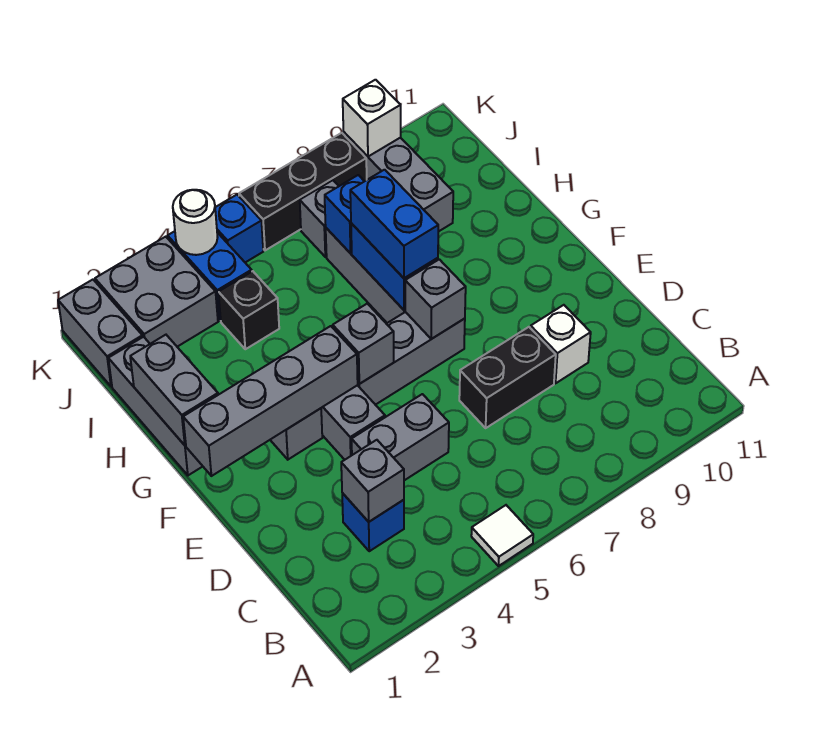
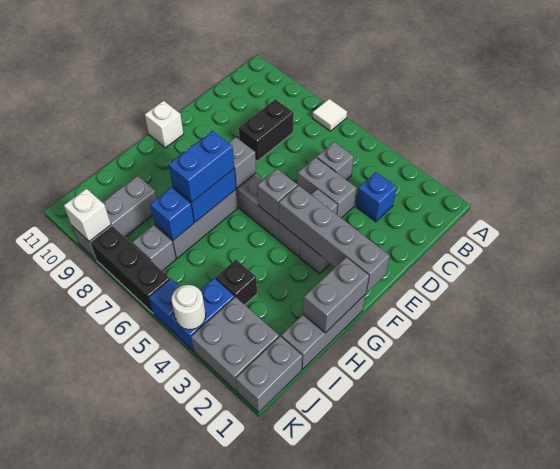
white 1x1 tile [471,505,533,566] -> white 1x1 tile moved to [312,99,347,131]
grey 1x1 brick [341,440,404,522] -> grey 1x1 brick moved to [317,142,354,180]
black 1x2 brick [459,327,556,428] -> black 1x2 brick turned to [239,99,294,161]
white 1x1 brick [531,305,591,383] -> white 1x1 brick moved to [145,101,184,148]

